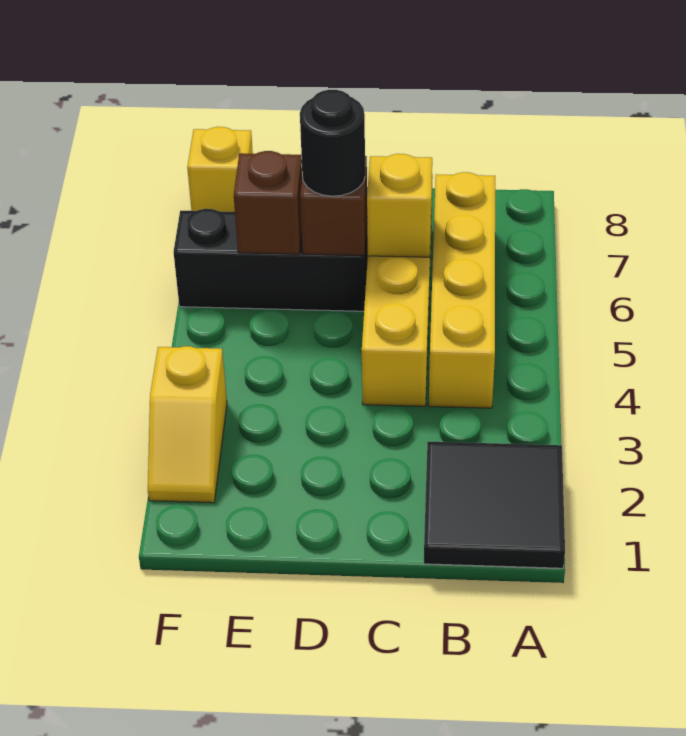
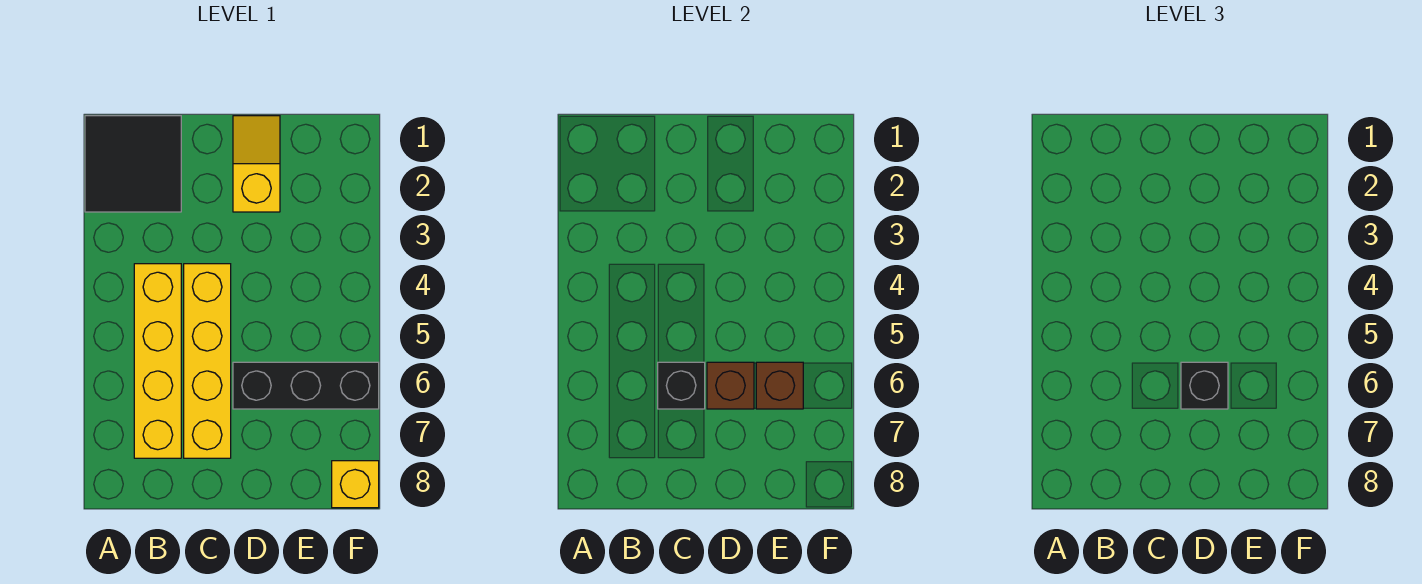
yellow 1x1 brick [367,154,432,257] -> black 1x1 brick [658,362,705,409]
black 1x1 round brick [300,90,365,196] -> black 1x1 brick [1181,362,1228,409]
yellow 1x2 slope [148,346,227,503] -> yellow 1x2 slope moved to [233,116,280,212]

